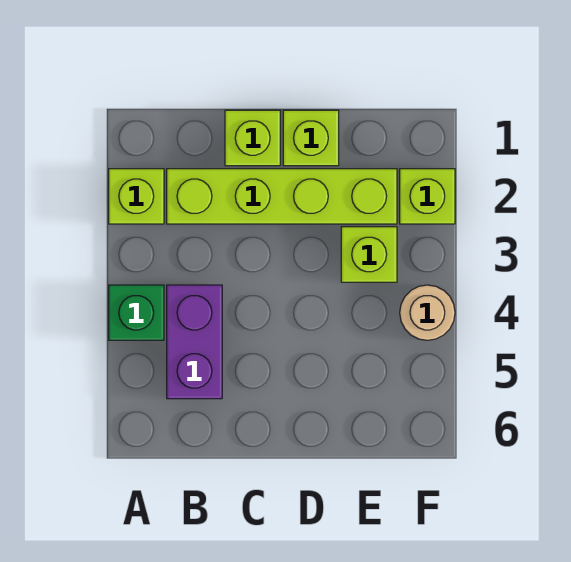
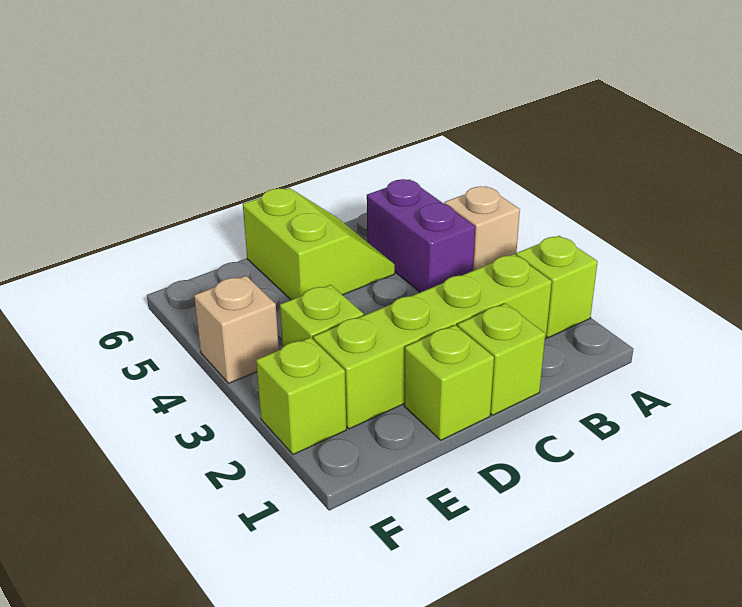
green 1x1 brick [109,285,164,340] -> tan 1x1 brick [444,186,520,271]
none -> lime 2x2 slope [243,188,395,300]
tan 1x1 round brick [400,285,455,340] -> tan 1x1 brick [194,276,279,383]

